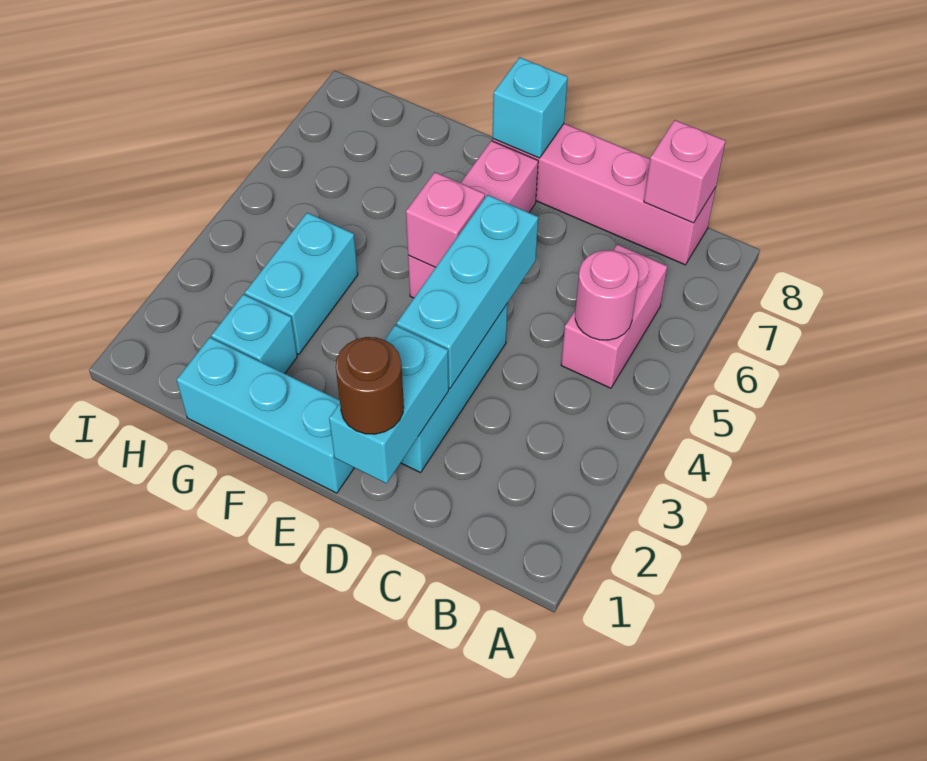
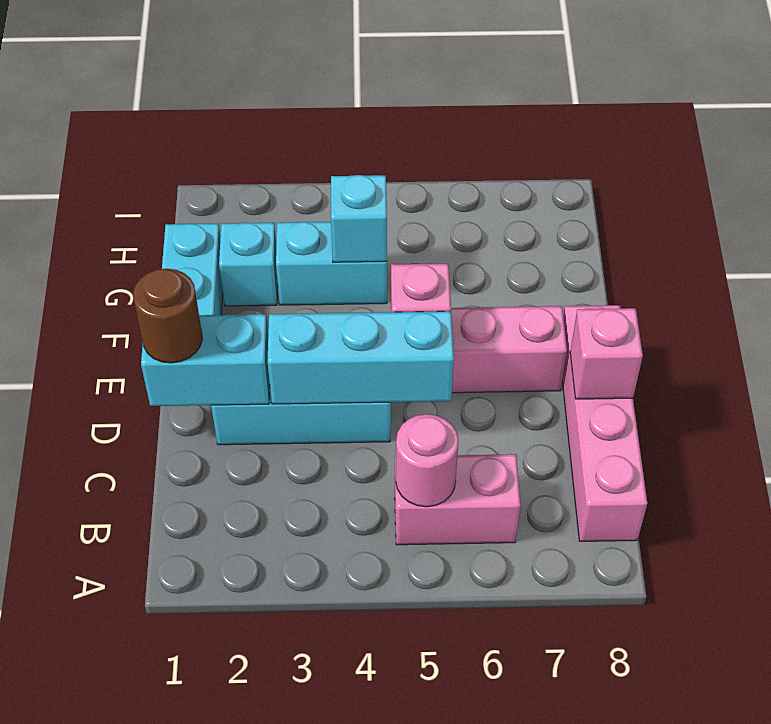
pink 1x1 brick [644,120,726,223] -> pink 1x1 brick moved to [570,308,643,399]
cyan 1x1 brick [493,57,568,158] -> cyan 1x1 brick moved to [331,175,387,262]

